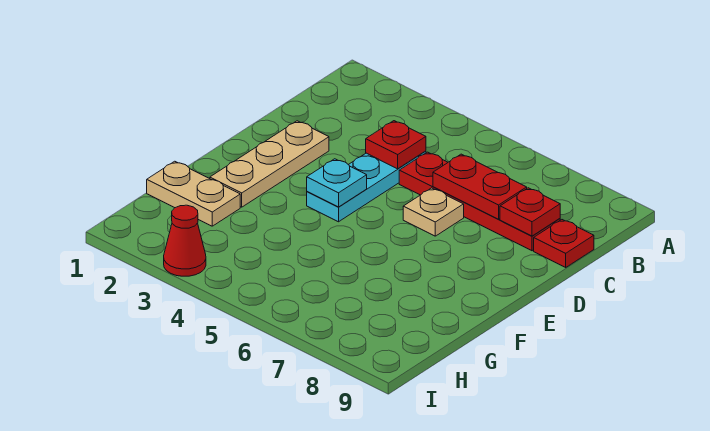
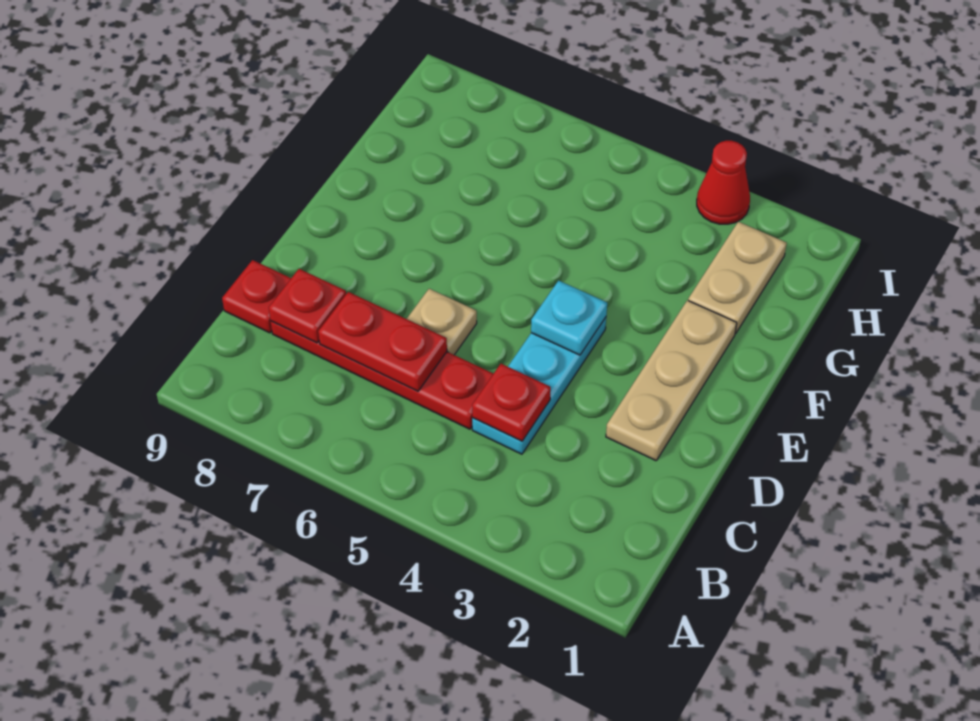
tan 1x2 plate [147,161,240,226] -> tan 1x2 plate turned to [688,222,787,333]

